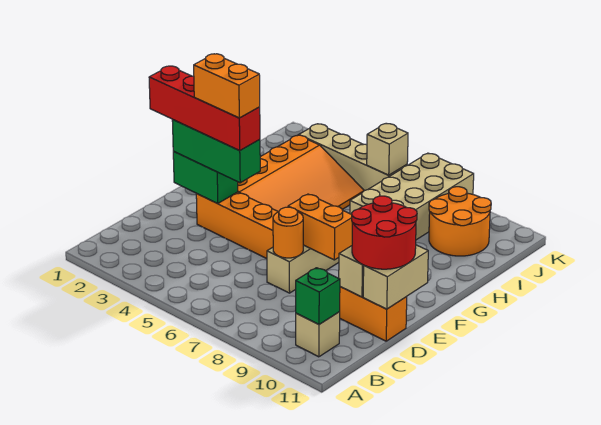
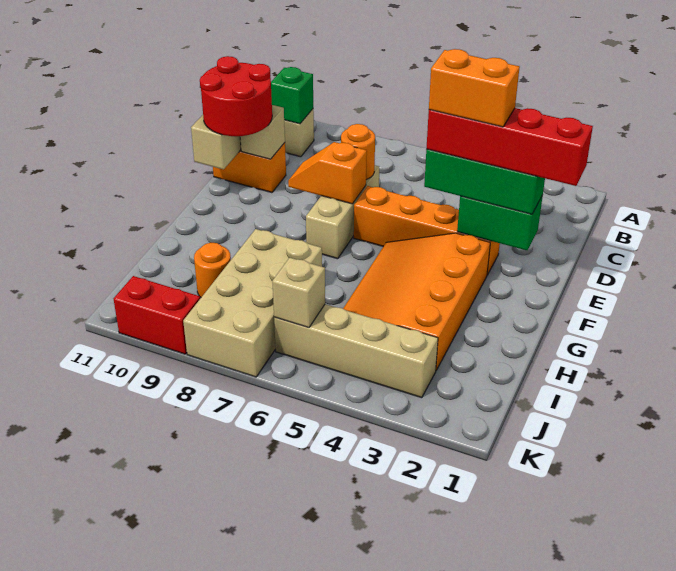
orange 1x2 brick [288,194,352,260] -> orange 1x2 slope [288,142,367,204]
orange 2x2 round brick [429,187,491,256] -> orange 1x1 round brick [194,243,231,297]
none -> red 1x2 brick [114,276,200,354]

